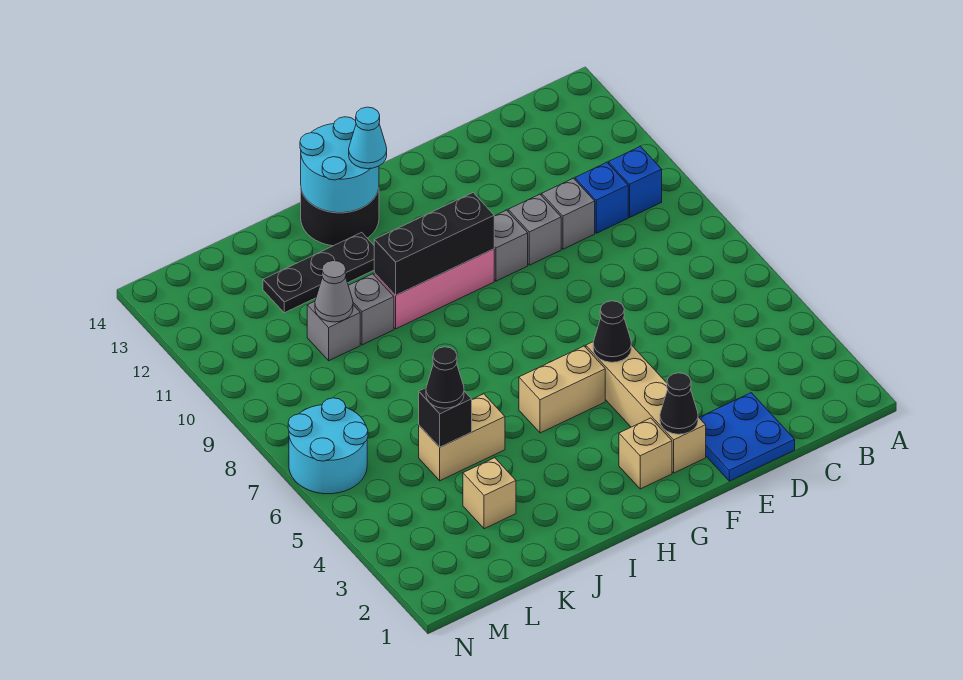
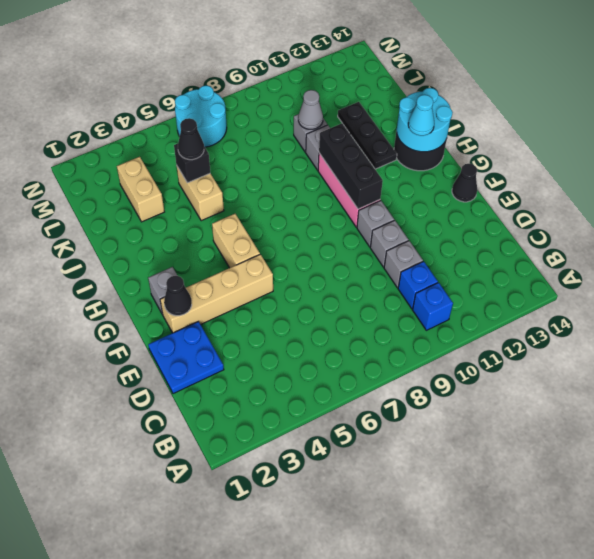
black 1x1 cone [593,301,631,362] -> black 1x1 cone moved to [452,164,477,202]
tan 1x1 brick [619,418,672,489] -> grey 1x1 brick [148,267,178,315]
tan 1x1 brick [463,458,516,529] -> tan 1x2 brick [117,157,164,222]

